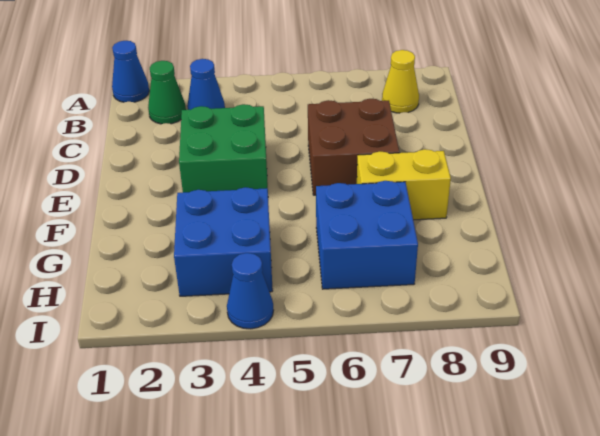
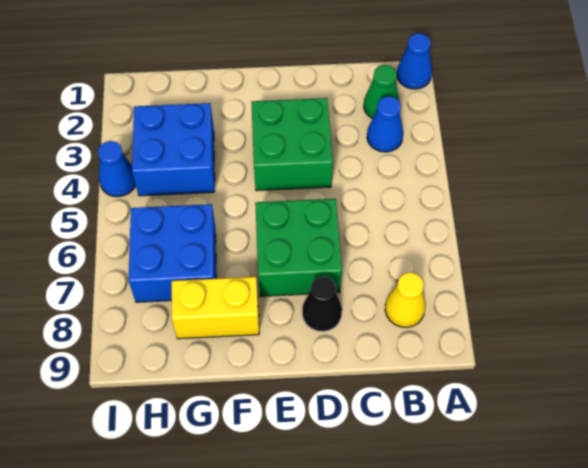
brown 2x2 brick [308,99,399,195] -> green 2x2 brick [255,199,342,296]
none -> black 1x1 cone [302,276,342,332]
yellow 1x2 brick [357,149,451,220] -> yellow 1x2 brick turned to [172,277,259,339]

